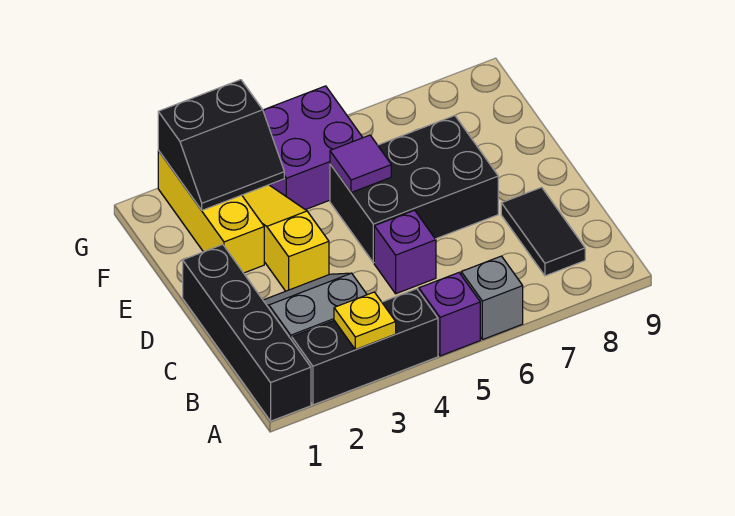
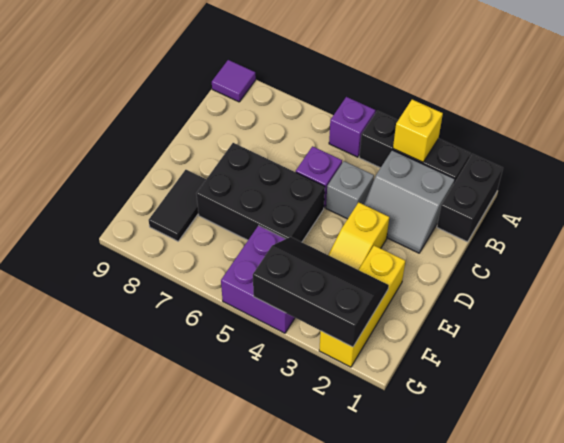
black 1x4 brick [183,245,311,421] -> black 1x2 brick [437,154,503,242]
yellow 1x1 plate [334,292,396,350] -> yellow 1x1 brick [393,100,443,162]
grey 1x1 brick [461,256,523,340] -> grey 1x1 brick moved to [326,161,374,219]
black 1x2 tile [501,187,585,276] -> black 1x2 tile moved to [149,170,206,241]
purple 1x1 tile [330,135,391,193] -> purple 1x1 tile moved to [212,60,256,102]
black 2x2 slope [158,80,284,210] -> black 2x3 slope [253,237,389,347]

